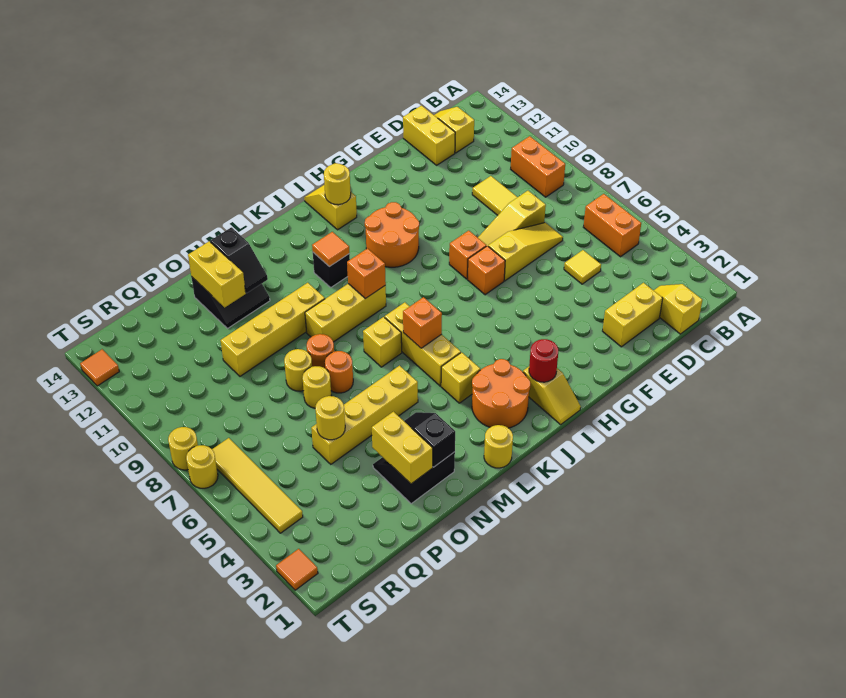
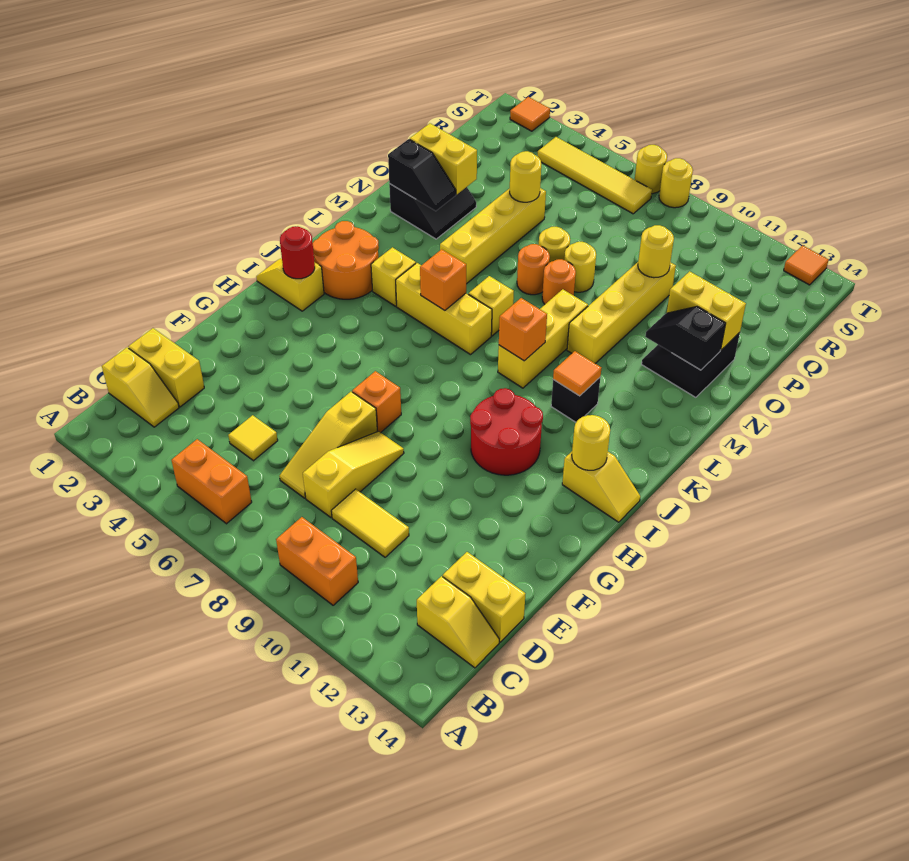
yellow 1x2 brick [603,283,663,347] -> yellow 1x2 brick turned to [128,328,204,407]
orange 1x1 brick [449,231,486,279] -> none
orange 2x2 round brick [365,202,419,267] -> red 2x2 round brick [470,388,543,475]
yellow 1x1 round brick [484,425,513,468] -> yellow 1x1 round brick moved to [638,225,674,278]

